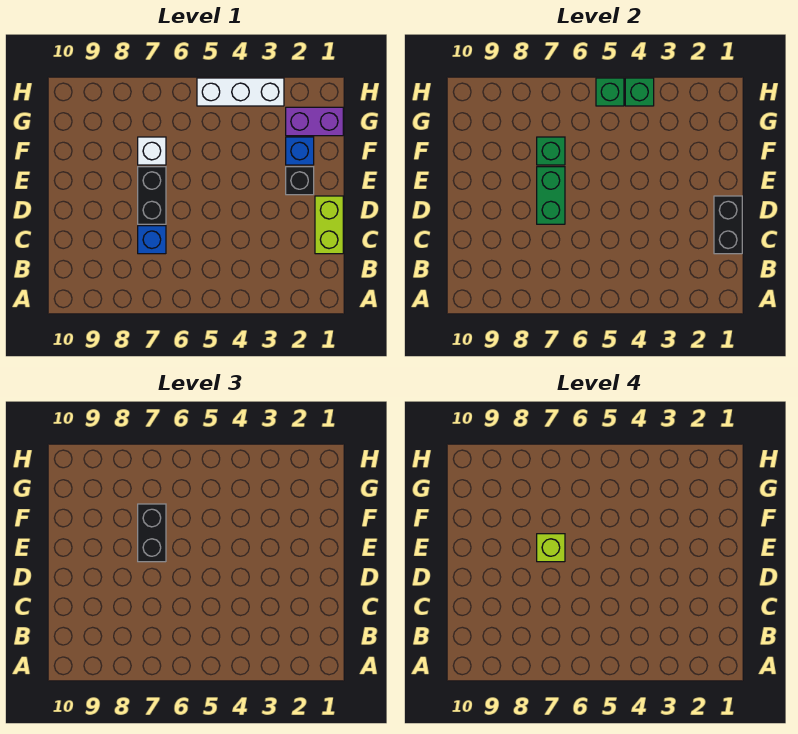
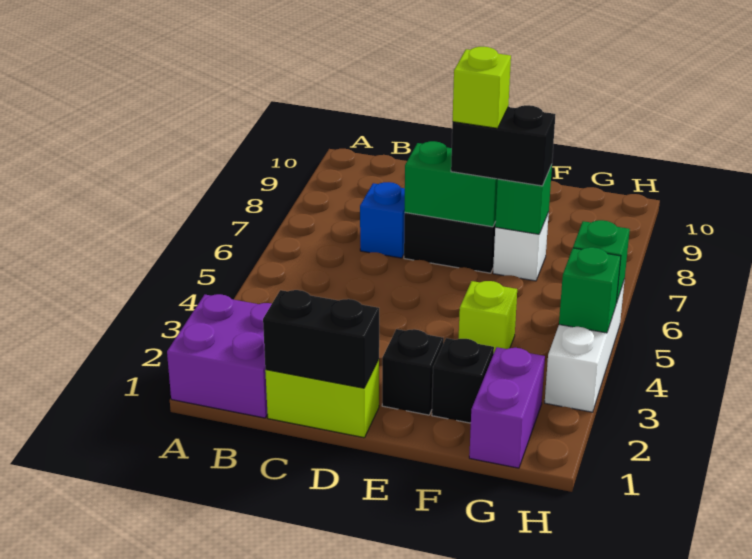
none -> purple 2x2 brick [167,294,272,418]
blue 1x1 brick [286,137,314,165] -> black 1x1 brick [432,338,494,423]
none -> lime 1x1 brick [459,281,517,352]

